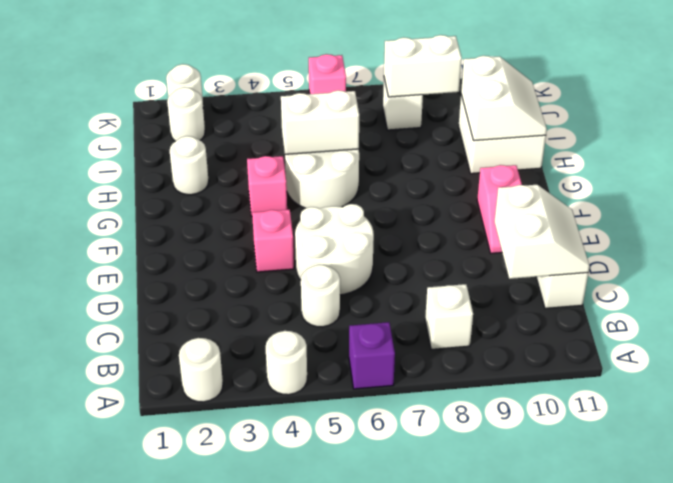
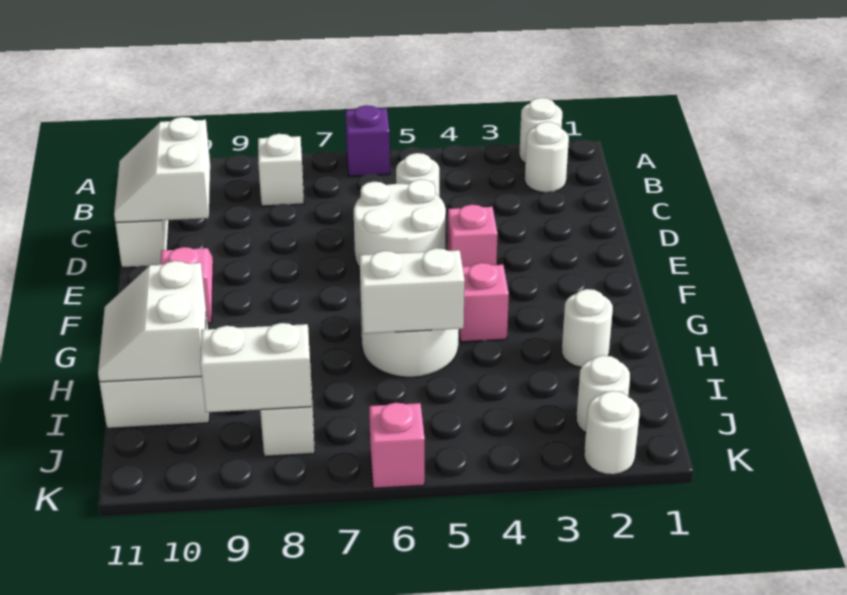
white 1x1 round brick [266,331,307,395] -> white 1x1 round brick moved to [525,122,569,192]

